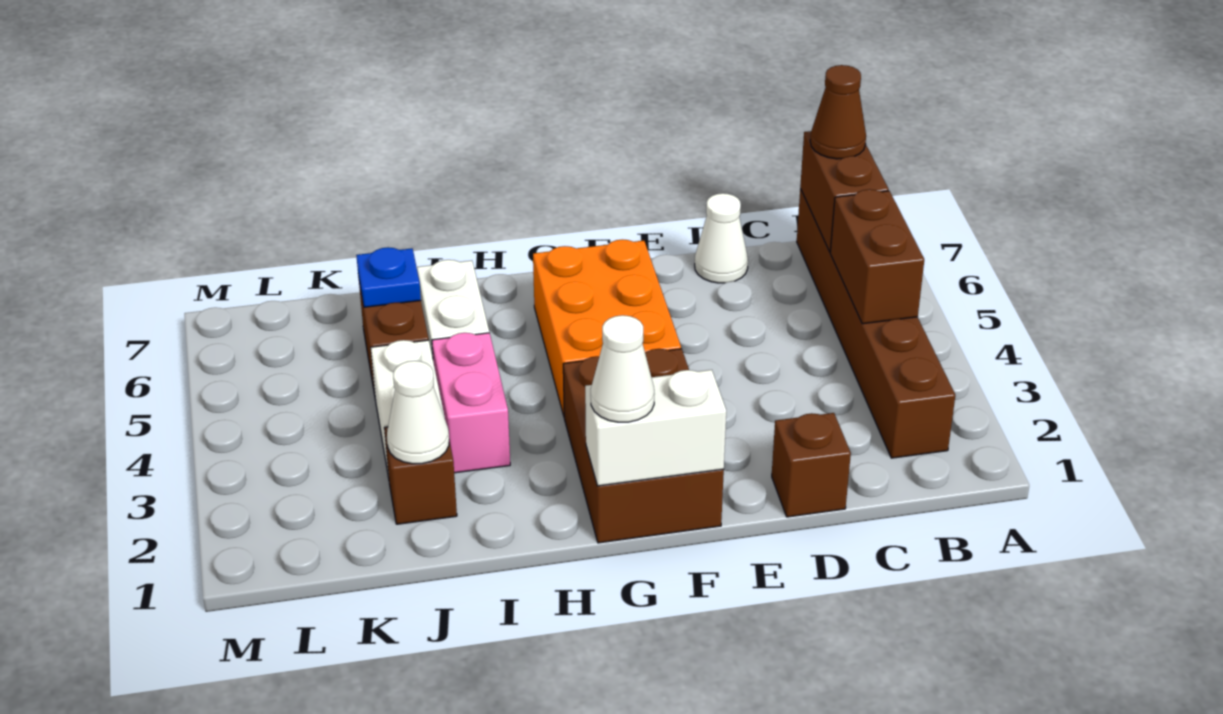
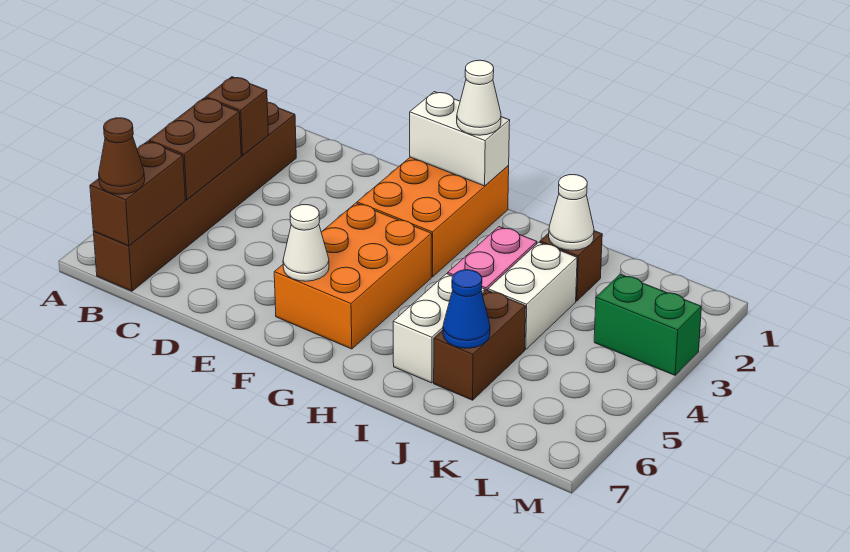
brown 1x1 brick [772,413,851,517] -> brown 1x1 brick moved to [206,77,268,155]
white 1x1 cone [695,193,748,283] -> white 1x1 cone moved to [283,205,329,281]
brown 2x3 brick [563,349,724,543] -> orange 2x3 brick [357,157,509,277]
blue 1x1 plate [356,247,421,307] -> blue 1x1 cone [443,270,490,348]
none -> green 1x2 brick [594,274,701,375]

